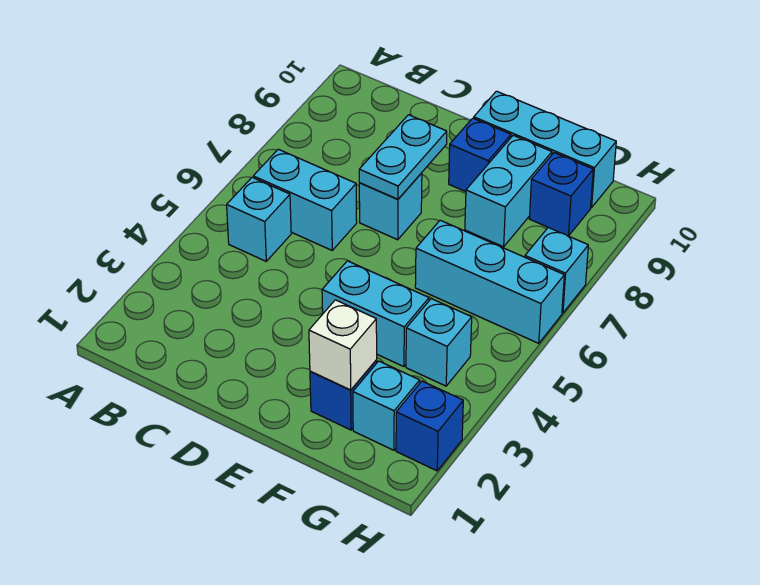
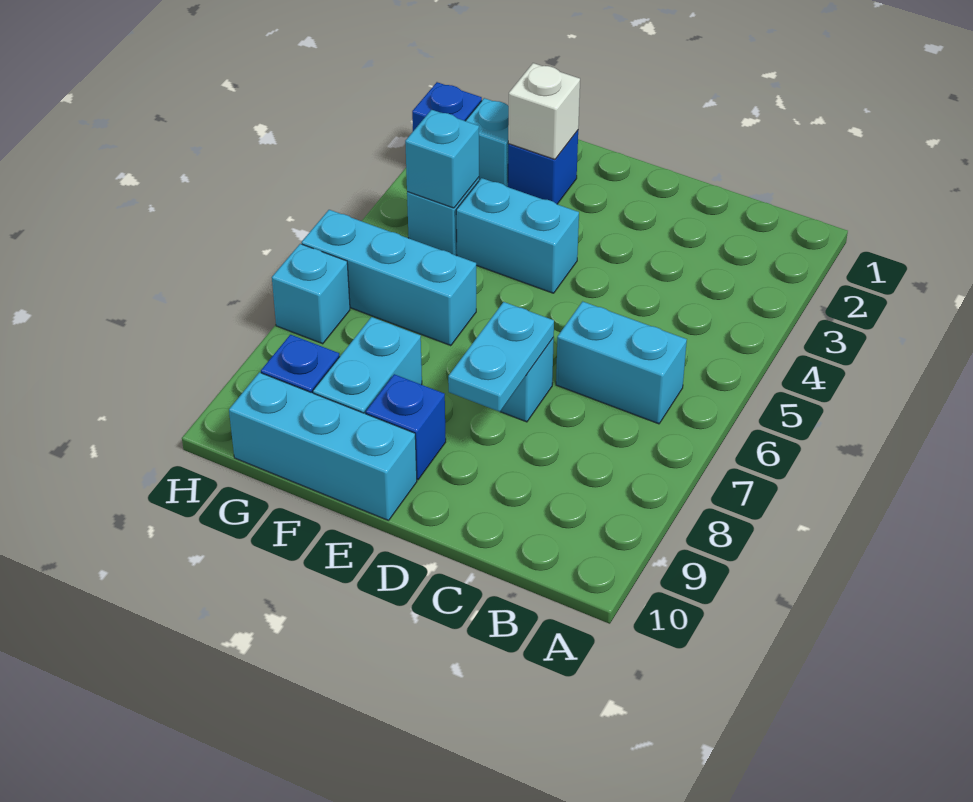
cyan 1x1 brick [227,177,291,261] -> cyan 1x1 brick moved to [405,110,479,208]

